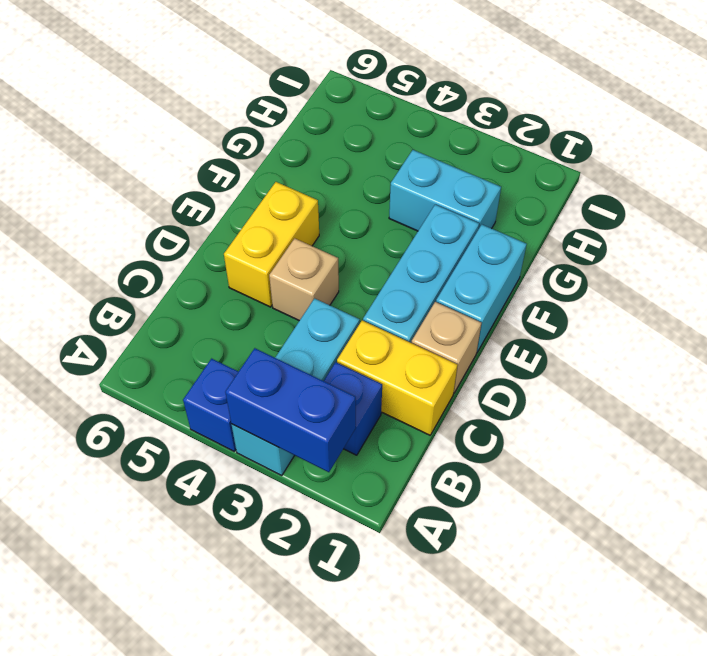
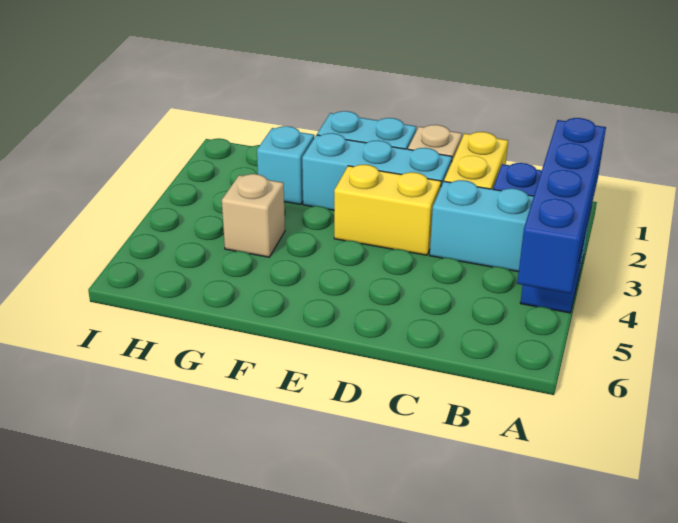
blue 1x2 brick [225,348,356,472] -> blue 1x4 brick [517,118,606,294]
tan 1x1 brick [269,238,339,321] -> tan 1x1 brick moved to [222,174,285,257]
yellow 1x2 brick [224,182,319,307] -> yellow 1x2 brick moved to [334,165,441,255]
cyan 1x2 brick [389,150,501,231] -> cyan 1x1 brick [257,126,314,205]

